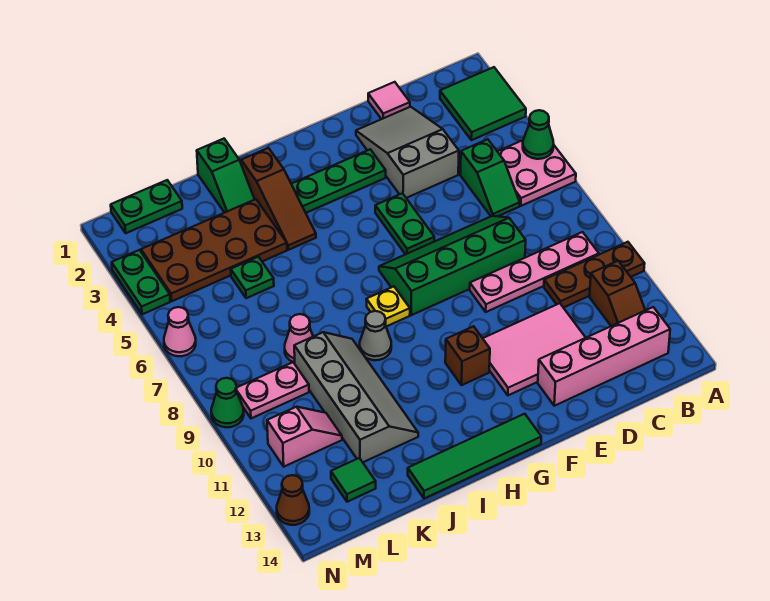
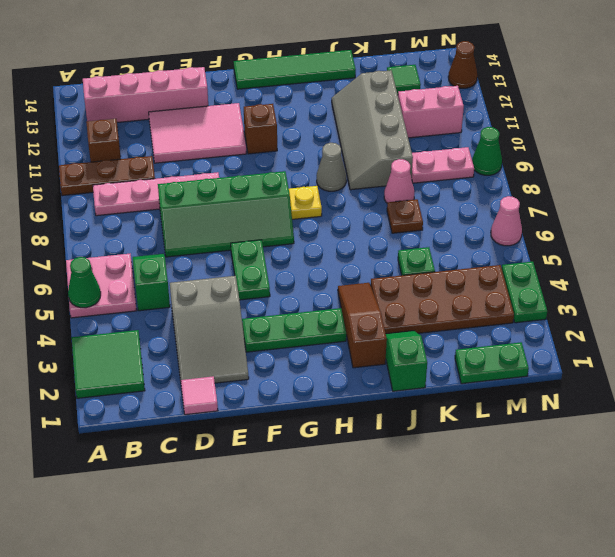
none -> brown 1x1 plate [387,199,423,233]
pink 1x2 slope [267,407,342,467] -> pink 1x2 brick [398,86,464,138]

